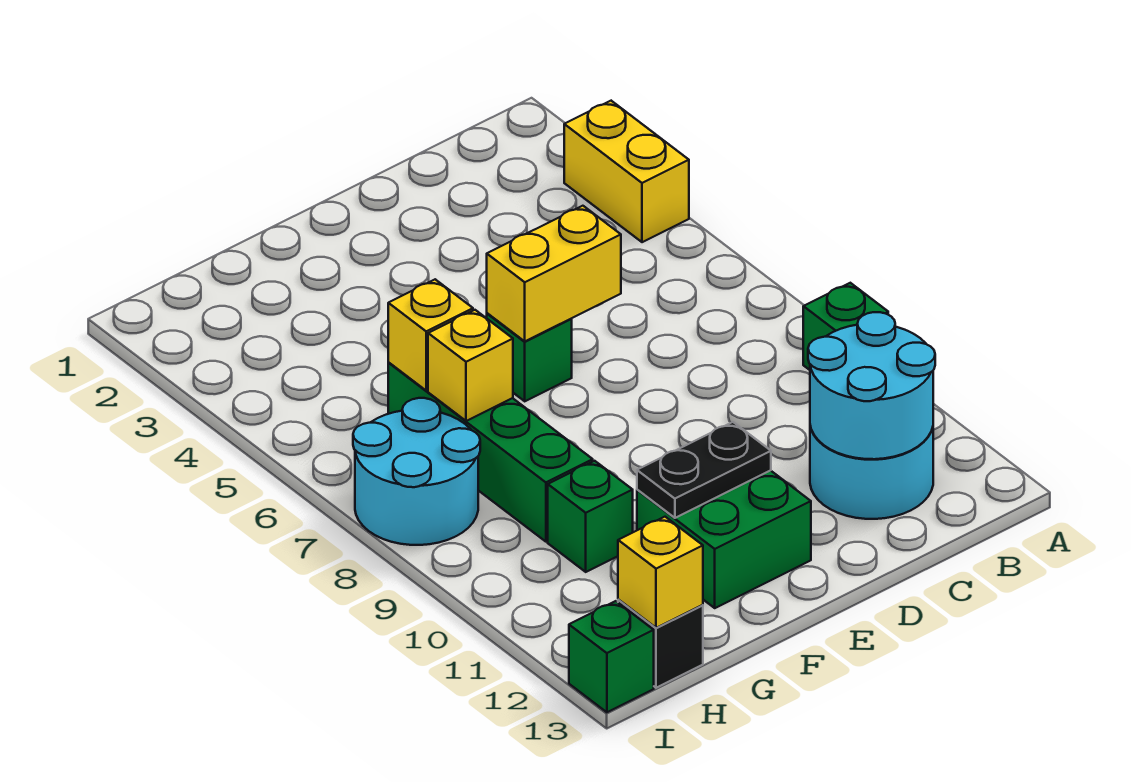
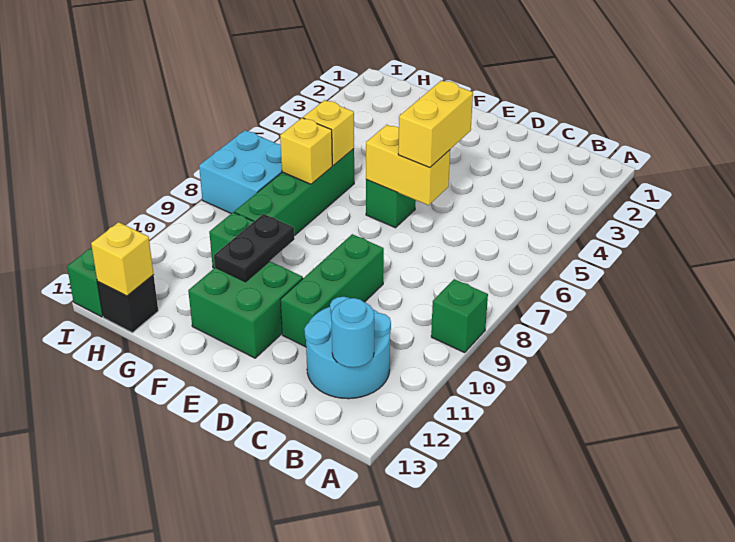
yellow 1x2 brick [564,101,689,242] -> yellow 1x2 brick moved to [398,80,473,168]
cyan 2x2 round brick [808,312,935,459] -> cyan 1x1 round brick [331,298,374,367]
none -> green 1x3 brick [280,234,384,347]
black 1x2 plate [637,422,771,518] -> black 1x2 plate turned to [214,214,294,282]
cyan 2x2 round brick [353,398,480,545] -> cyan 2x2 brick [199,130,282,213]

